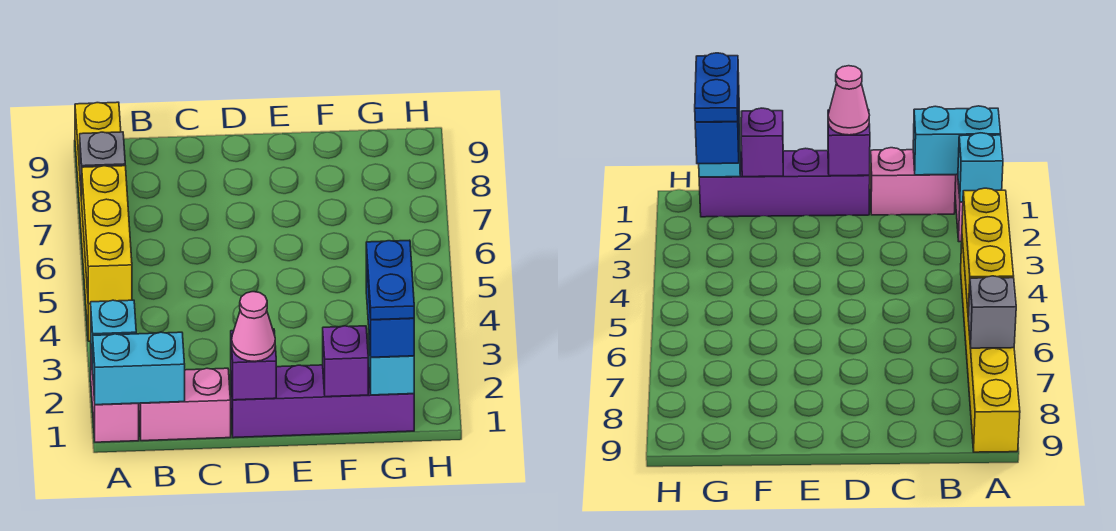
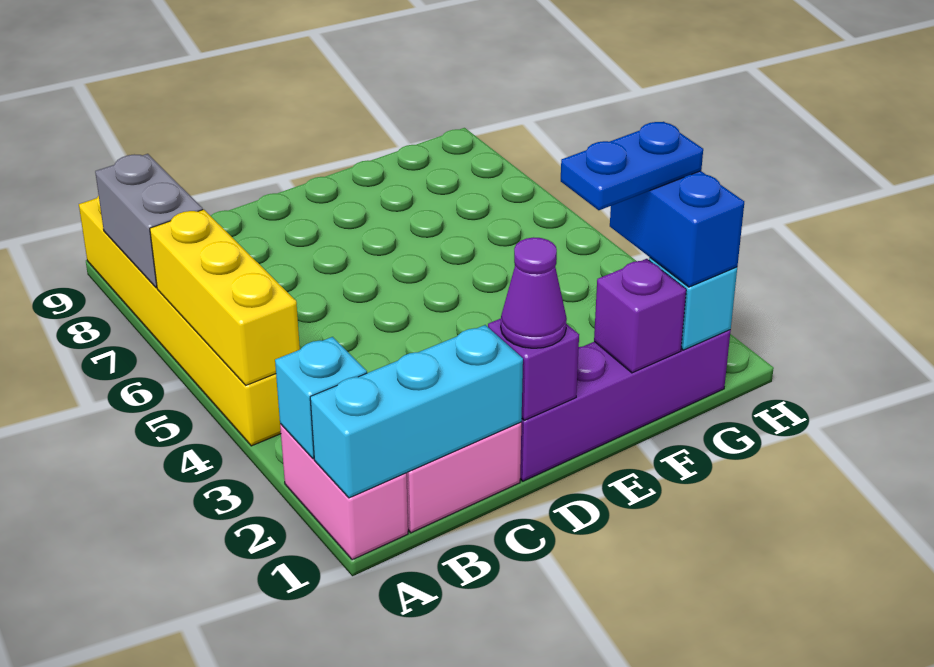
cyan 1x2 brick [92,332,185,405] -> cyan 1x3 brick [310,325,523,498]
grey 1x1 brick [80,132,125,201] -> grey 1x2 brick [95,154,203,288]
pink 1x1 cone [232,292,275,361] -> purple 1x1 cone [501,237,567,348]
blue 1x2 plate [366,240,414,320] -> blue 1x2 plate turned to [561,122,703,210]

